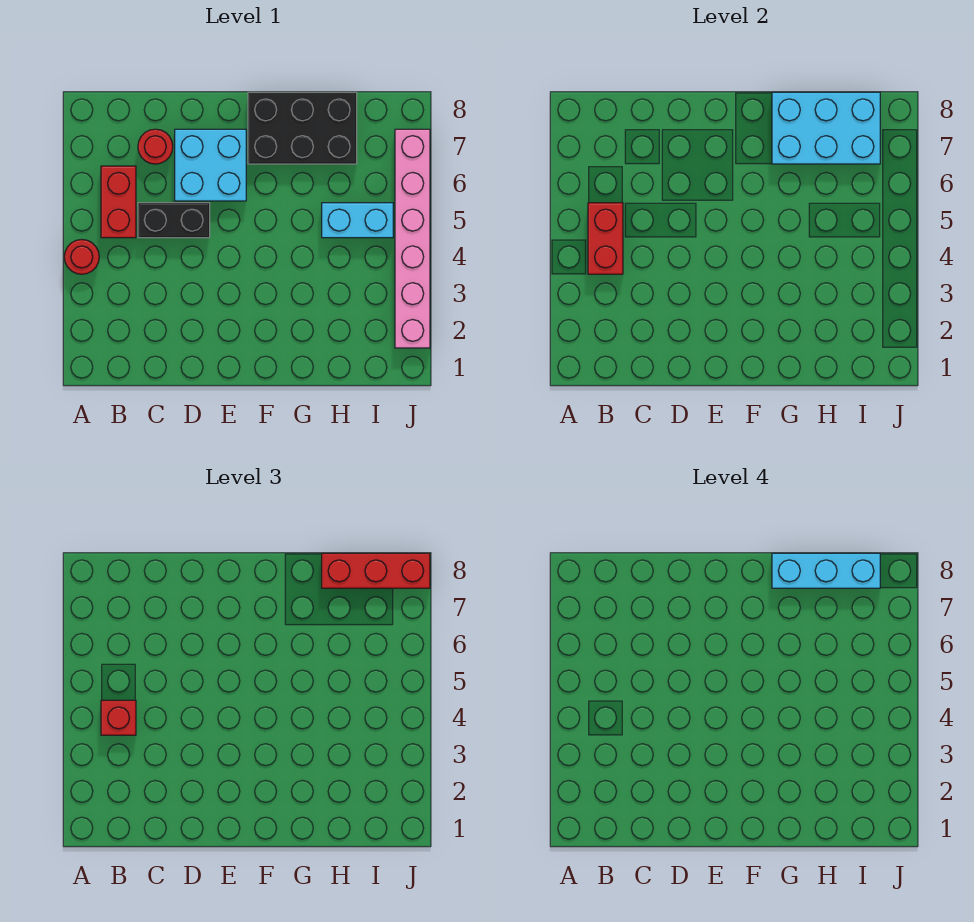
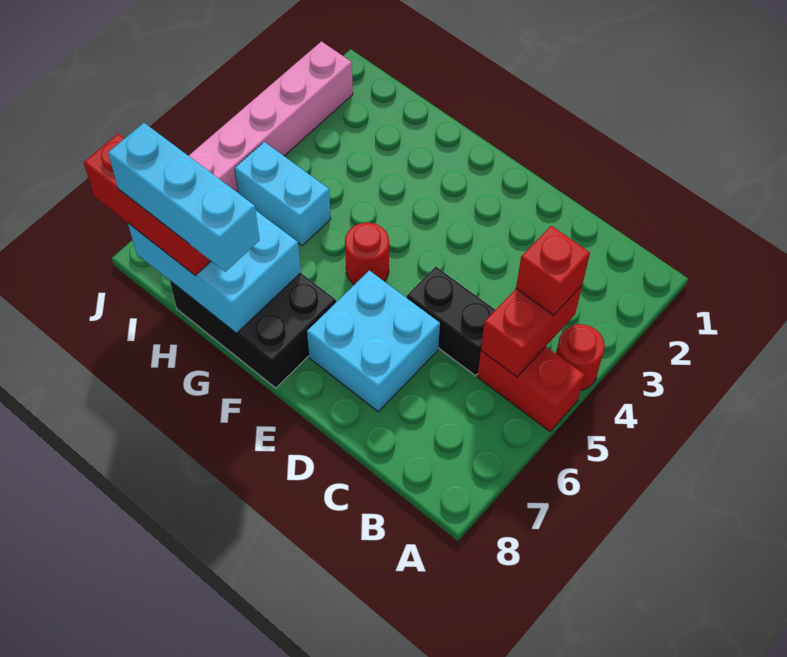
red 1x2 brick [101,166,136,238] -> red 1x2 brick turned to [477,347,585,431]
red 1x1 round brick [138,129,173,164] -> red 1x1 round brick moved to [345,223,389,285]

